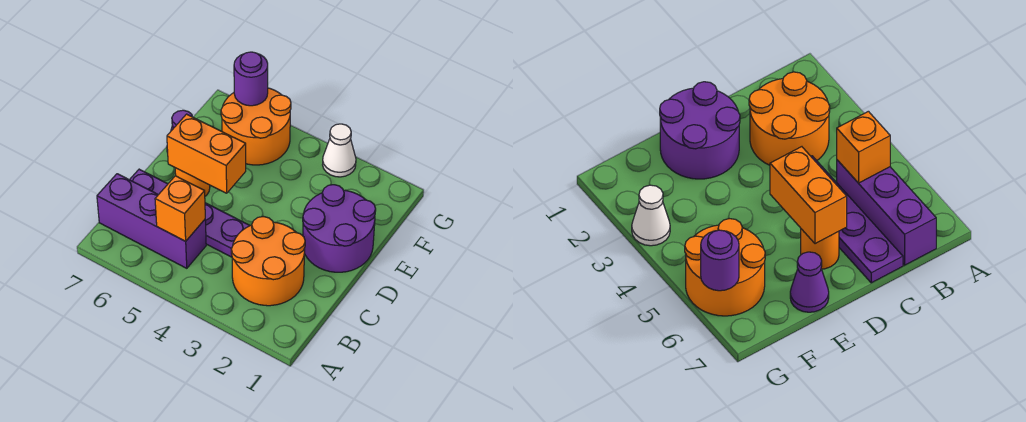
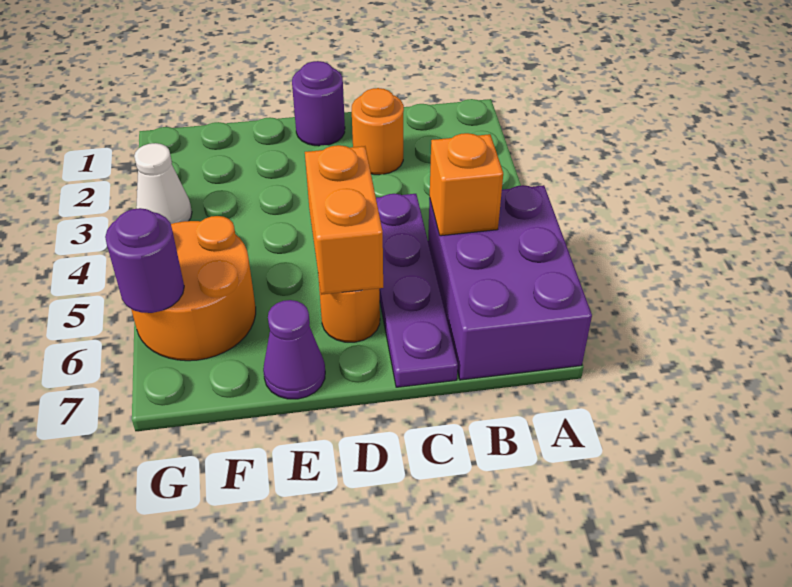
orange 2x2 round brick [231,217,305,306] -> orange 1x1 round brick [352,88,404,175]
purple 1x3 brick [97,174,206,268] -> purple 2x3 brick [428,185,592,380]
purple 2x2 round brick [303,185,376,272] -> purple 1x1 round brick [292,61,345,146]

